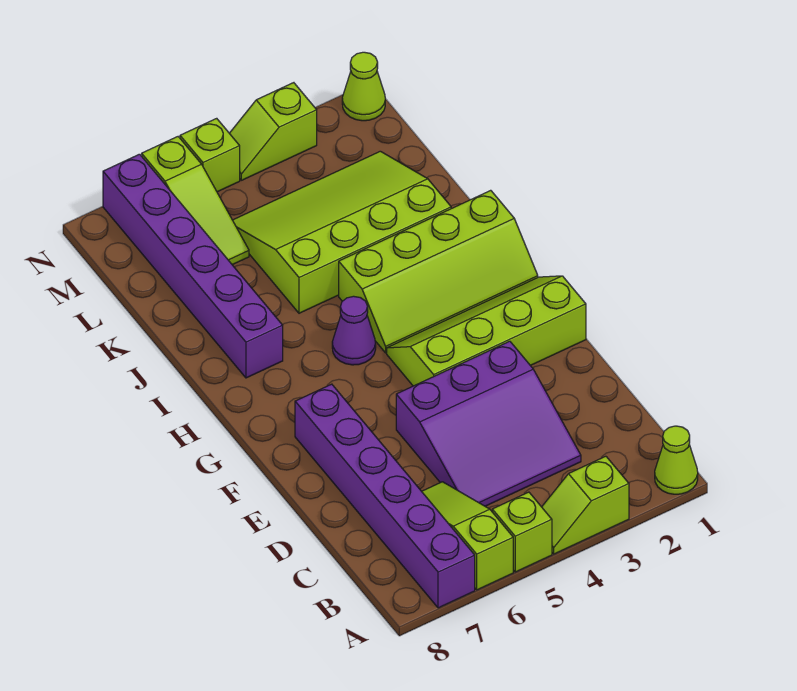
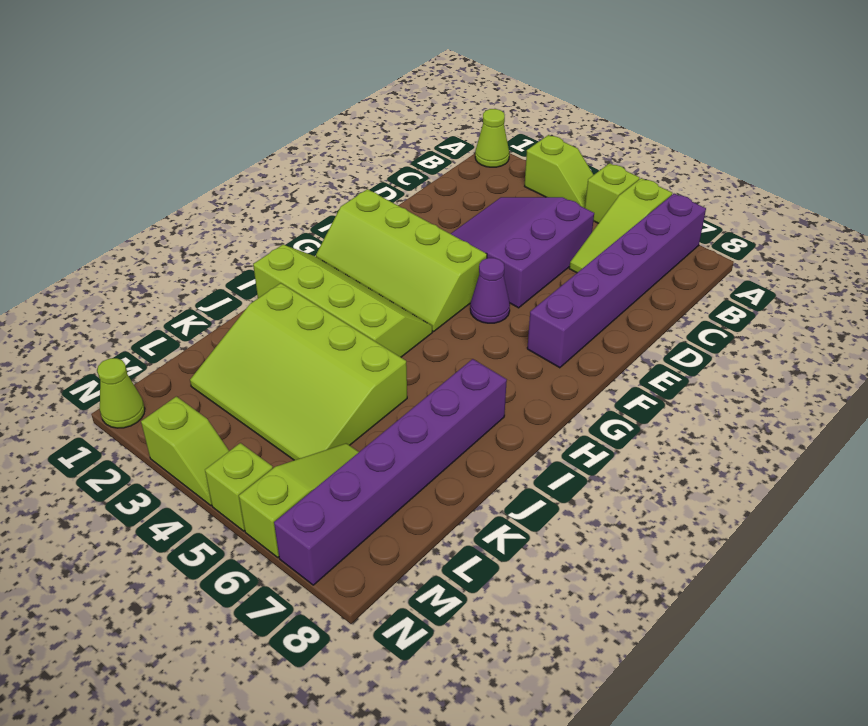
purple 3x3 slope [396,341,581,506] -> purple 3x3 slope turned to [451,197,594,308]
purple 1x1 cone [332,296,376,365] -> purple 1x1 cone moved to [470,258,510,323]

